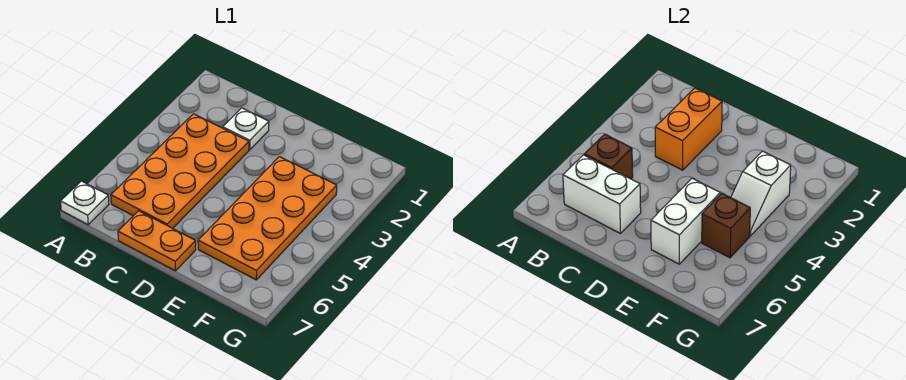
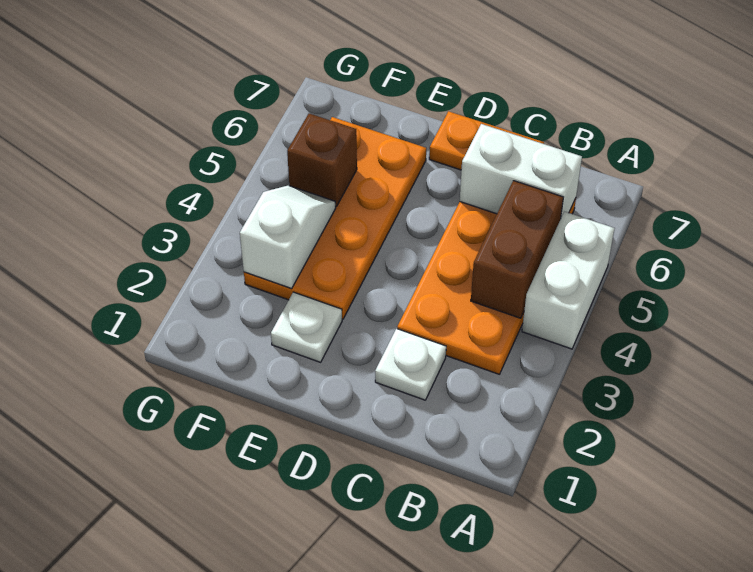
white 1x1 plate [61,181,109,225] -> white 1x1 plate moved to [271,292,342,362]
brown 1x1 brick [584,134,633,179] -> brown 1x2 brick [471,181,563,318]
orange 1x2 brick [655,88,722,170] -> none
white 1x2 brick [651,178,720,264] -> white 1x2 brick moved to [522,212,615,349]

